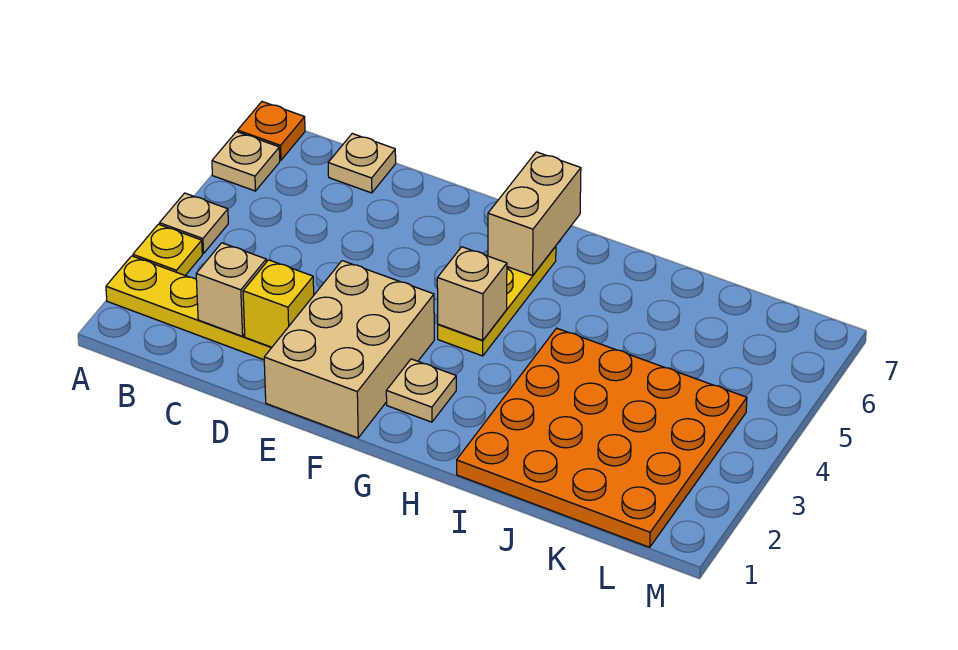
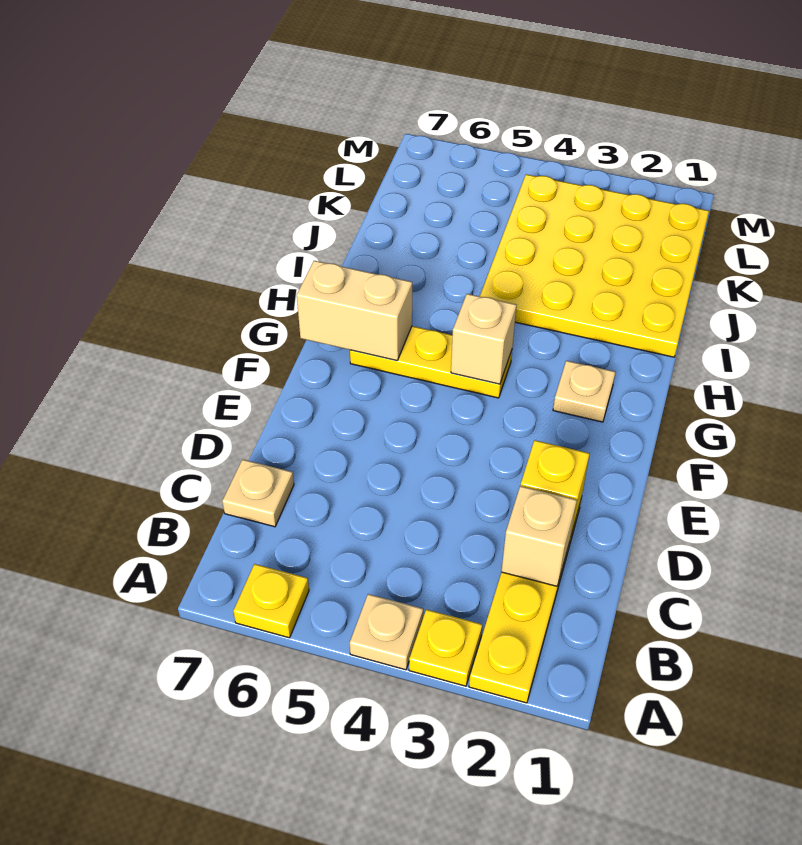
tan 1x1 plate [212,132,280,191] -> yellow 1x1 plate [233,564,309,638]
orange 1x1 plate [238,102,305,160] -> none
tan 2x3 brick [264,261,434,438] -> none
orange 4x4 plate [457,328,747,547] -> yellow 4x4 plate [480,174,709,357]

